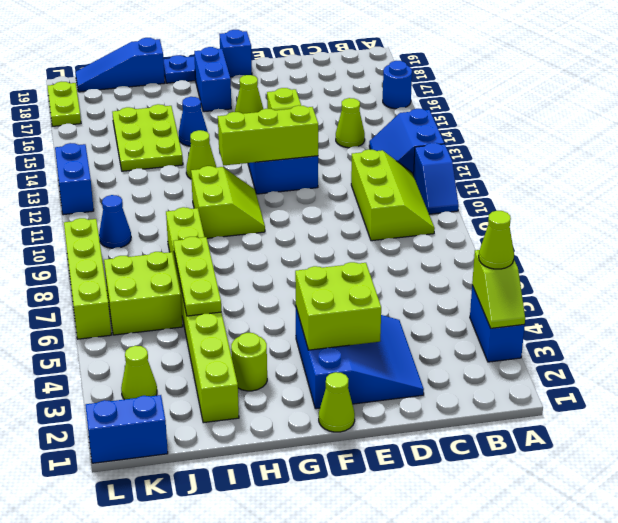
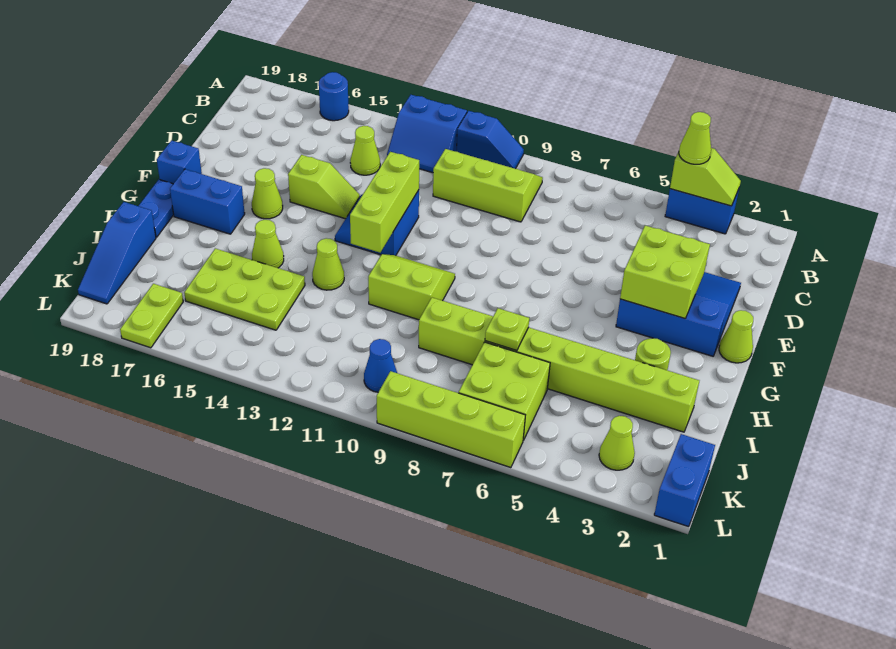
blue 1x1 cone [179,97,208,146] -> lime 1x1 cone [252,220,284,268]
lime 1x3 plate [173,237,221,316] -> lime 1x1 plate [485,308,529,351]
blue 1x2 brick [55,143,94,215] -> none
lime 1x2 plate [48,82,81,126] -> lime 1x2 plate turned to [120,284,183,348]

